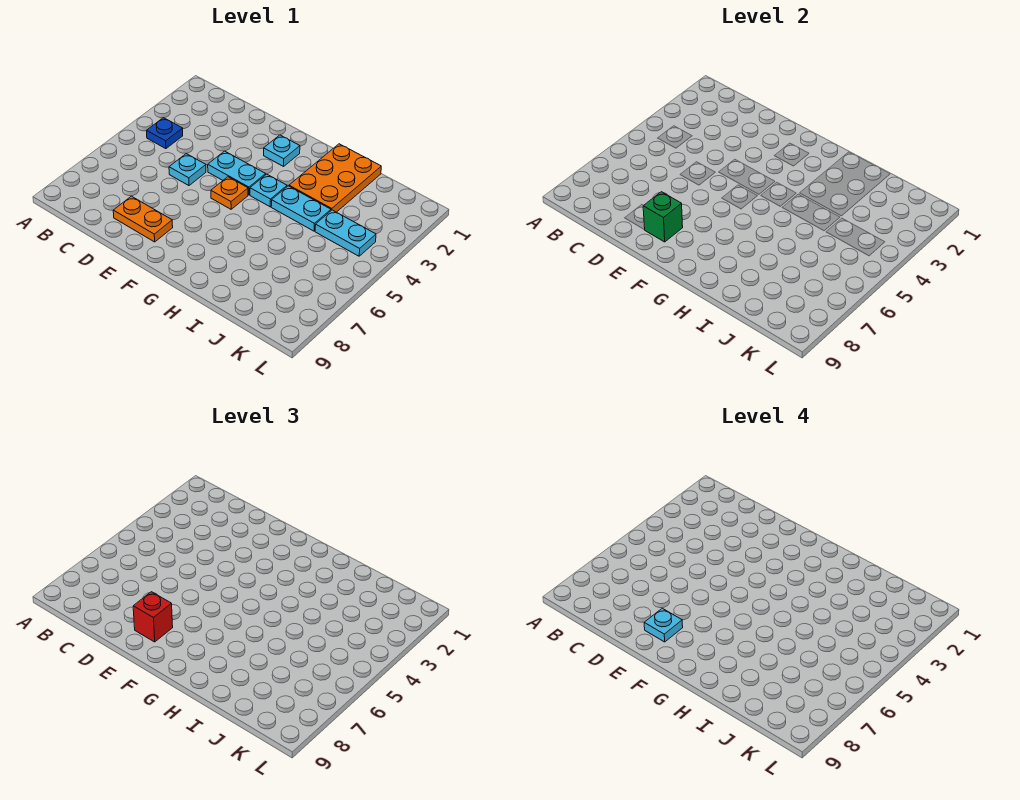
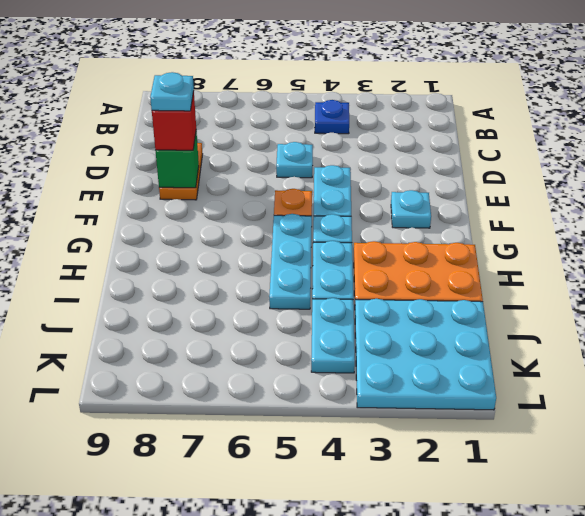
none -> cyan 1x3 plate [269,214,312,309]
none -> cyan 3x3 plate [355,299,496,410]

